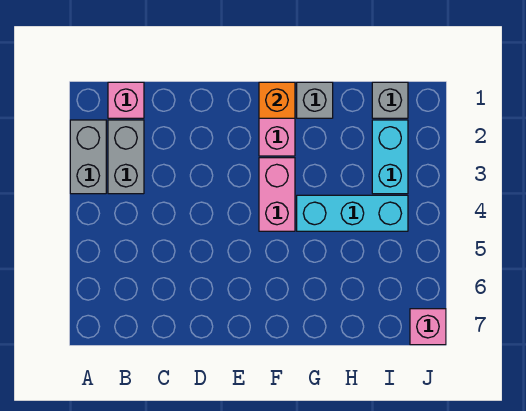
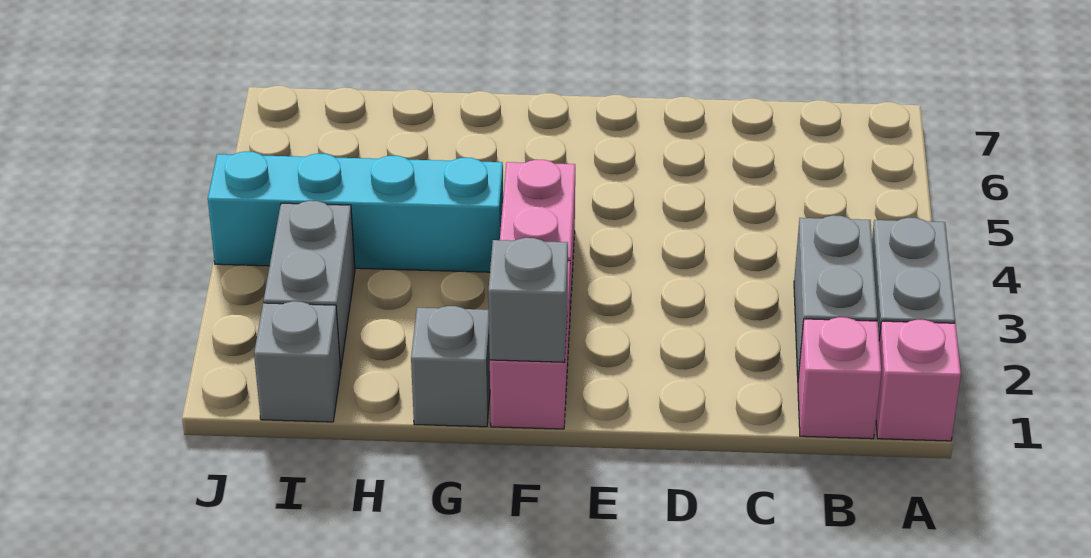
orange 1x1 brick [259,82,295,118] -> grey 1x1 brick [488,238,568,362]
cyan 1x3 brick [297,195,408,231] -> cyan 1x4 brick [208,152,503,272]
cyan 1x2 brick [372,120,408,194] -> grey 1x2 brick [264,201,355,368]
pink 1x1 brick [410,309,446,345] -> pink 1x1 brick moved to [876,320,961,441]

